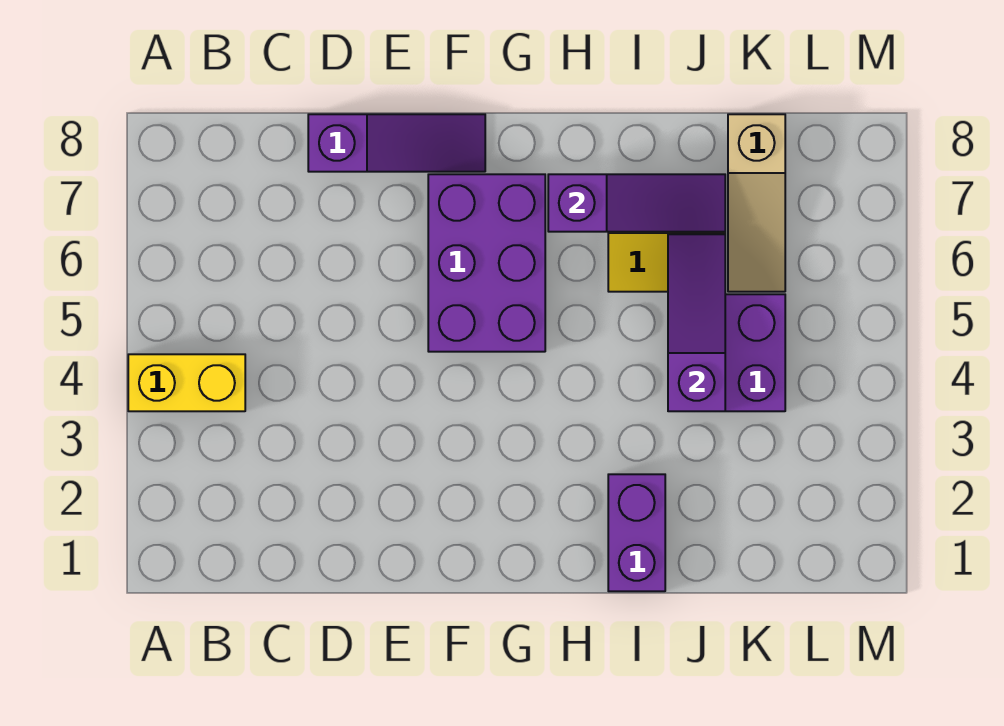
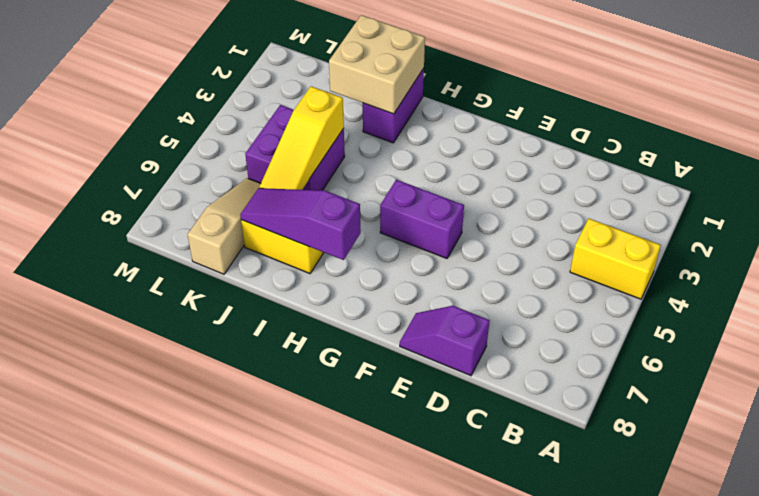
purple 1x3 slope [308,114,485,172] -> purple 1x2 slope [400,306,490,376]
purple 2x3 brick [428,174,545,352] -> purple 1x2 brick [380,179,464,259]
none -> tan 2x2 brick [329,15,425,114]
purple 1x3 slope [668,234,725,411] -> yellow 1x3 slope [259,86,344,190]

